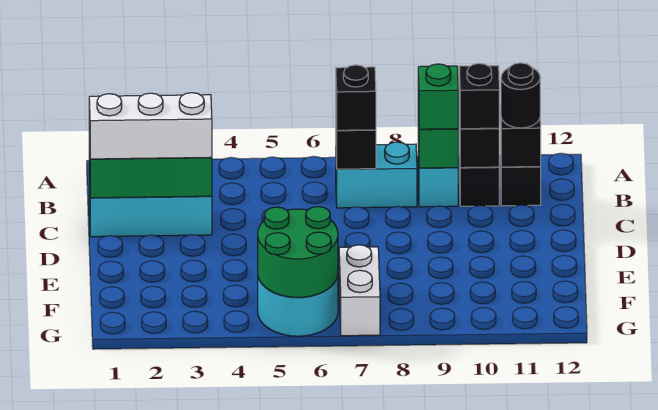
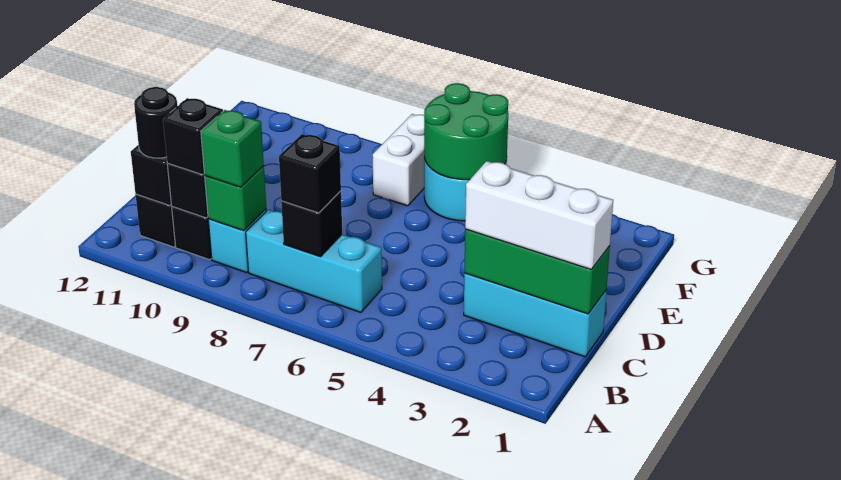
cyan 1x2 brick [336,142,417,208] -> cyan 1x3 brick [246,210,382,312]

